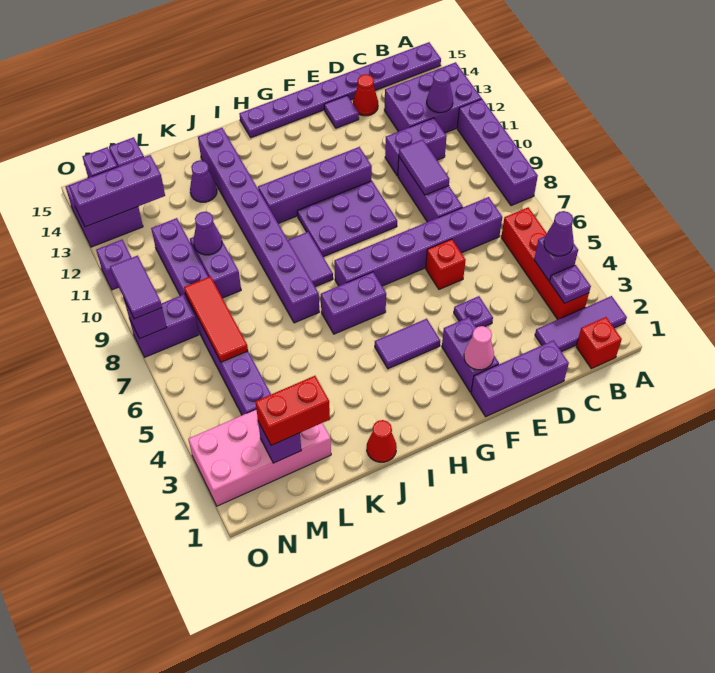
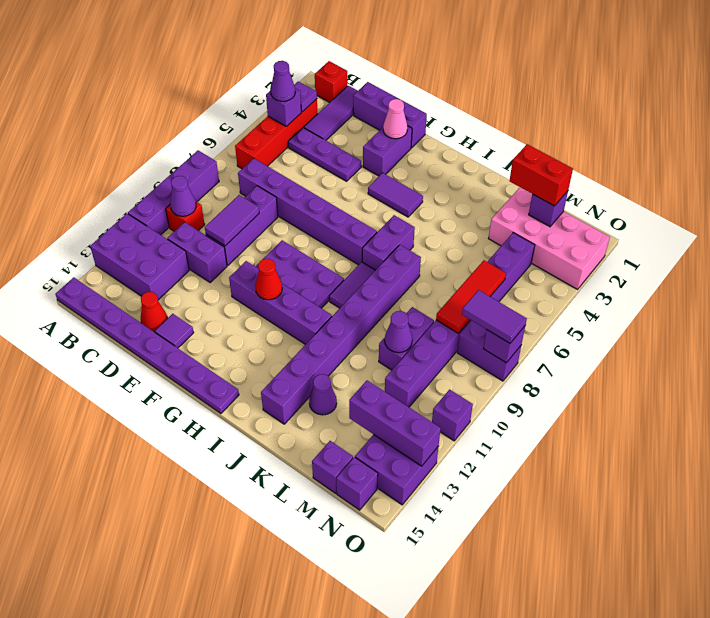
purple 1x3 tile [535,296,627,352] -> purple 1x3 tile turned to [304,86,358,140]
purple 1x1 cone [427,70,453,113] -> purple 1x1 cone moved to [170,176,196,216]
purple 1x1 plate [454,296,493,328] -> purple 1x3 plate [288,128,361,181]
red 1x1 brick [426,239,466,289] -> red 1x1 brick moved to [166,202,205,231]
purple 1x2 brick [321,272,386,334] -> purple 1x2 brick turned to [362,215,415,270]
red 1x1 cone [367,420,397,462] -> red 1x1 cone moved to [255,259,282,300]
purple 1x2 tile [110,256,162,319] -> purple 1x2 tile turned to [462,290,527,343]

